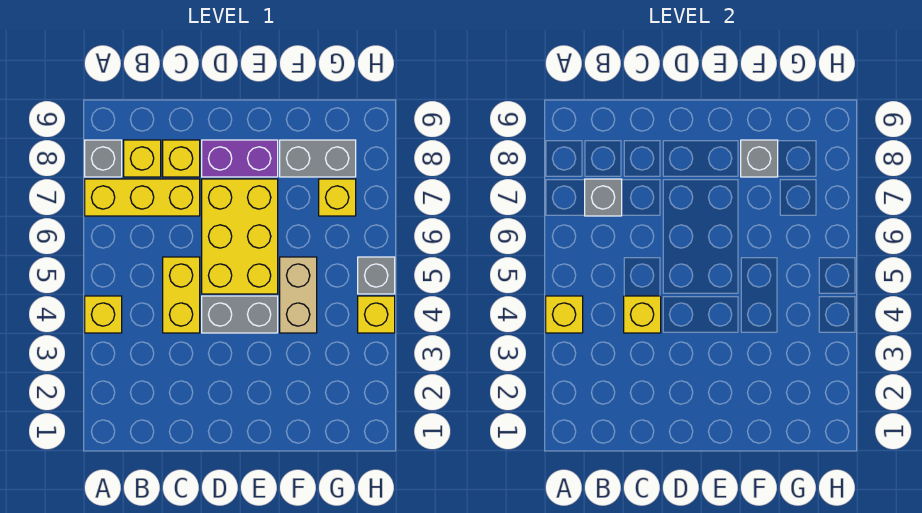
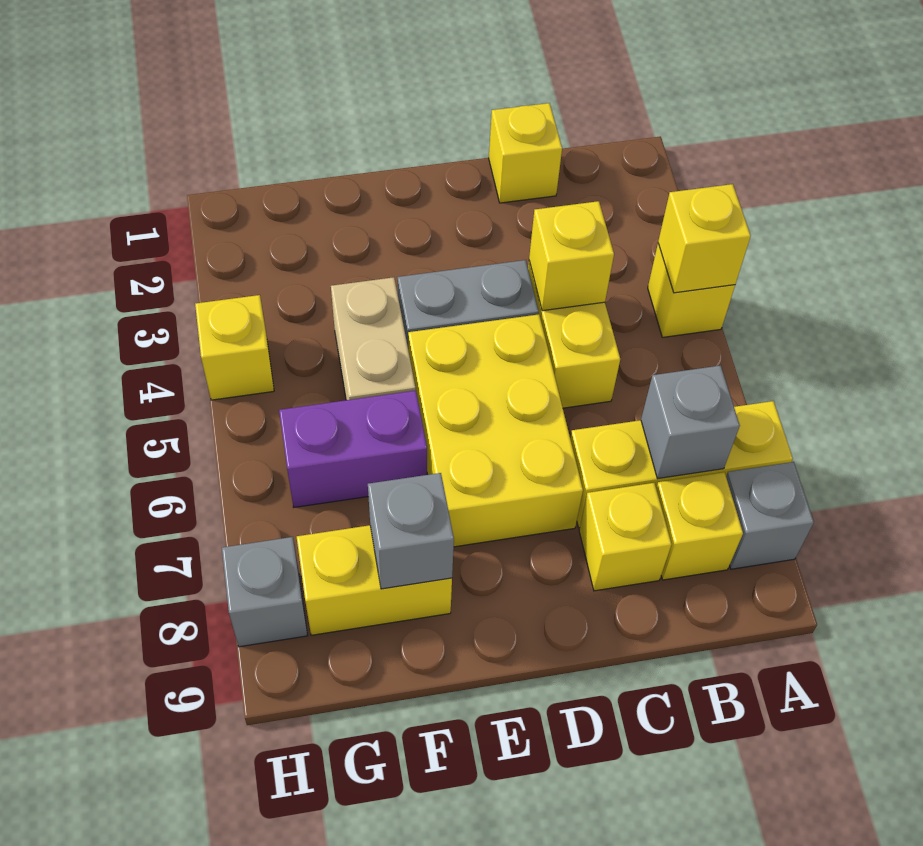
purple 1x2 brick [202,140,278,177] -> purple 1x2 brick moved to [279,391,427,507]
grey 1x2 brick [280,140,356,177] -> yellow 1x2 brick [297,525,452,635]
yellow 1x1 brick [319,179,356,216] -> yellow 1x1 brick moved to [489,103,562,203]
grey 1x1 brick [358,257,395,294] -> grey 1x1 brick moved to [222,537,308,647]

